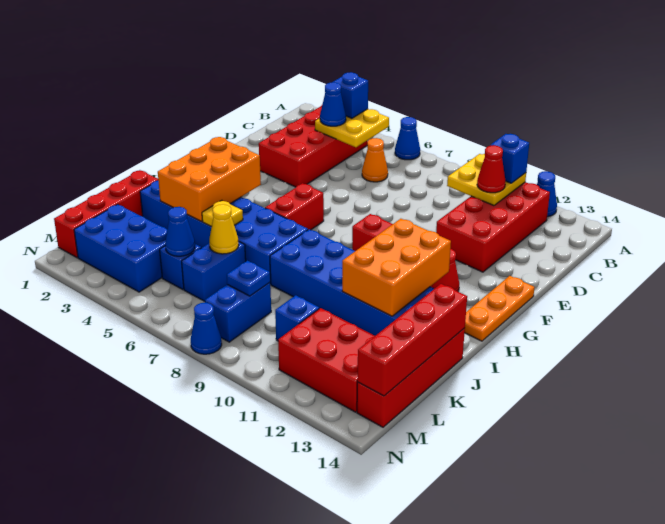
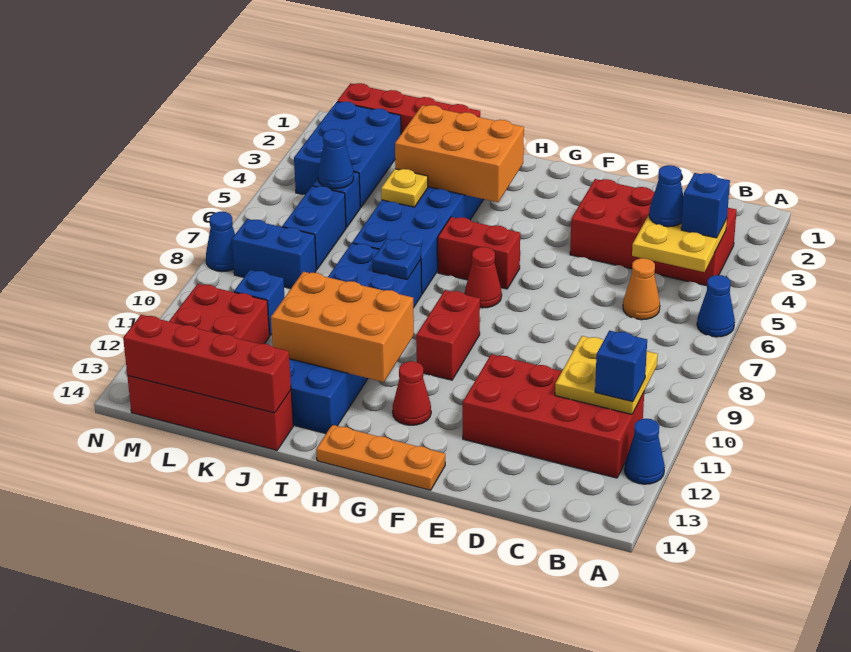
red 1x1 cone [477,145,506,193] -> red 1x1 cone moved to [465,247,502,308]
blue 1x2 brick [182,241,246,301] -> blue 1x2 brick turned to [282,186,346,269]
yellow 1x1 cone [209,204,239,254] -> none
blue 1x1 plate [227,261,270,296] -> blue 1x1 plate moved to [373,239,421,279]

